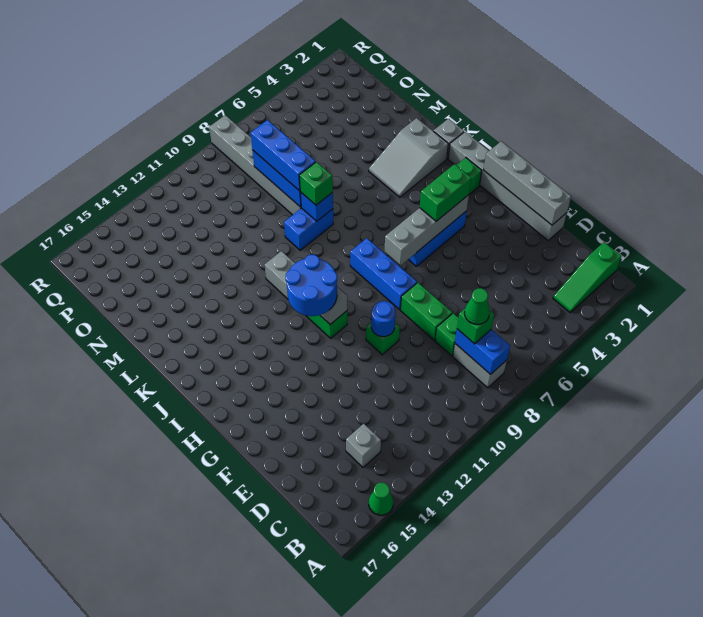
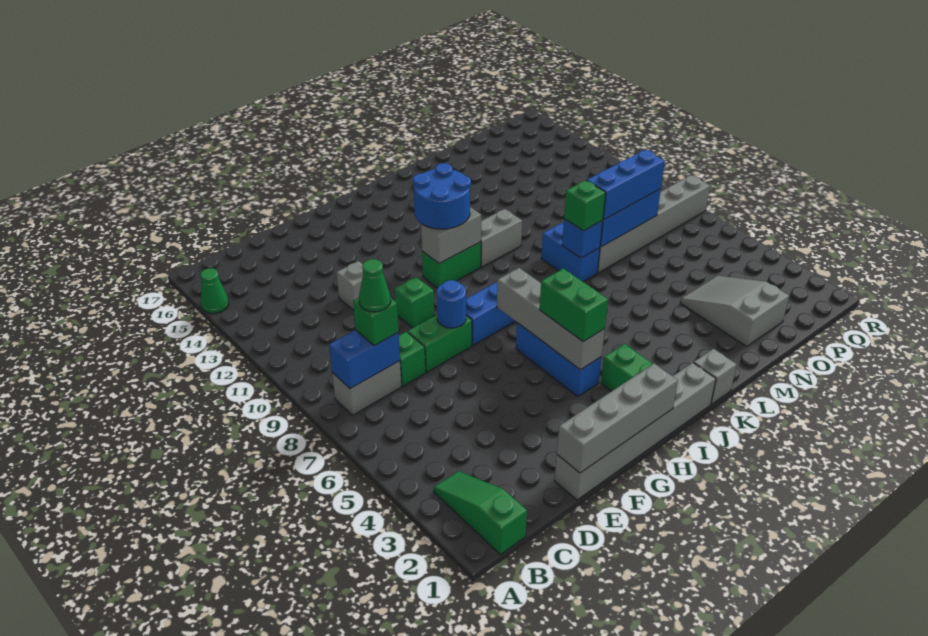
grey 1x1 brick [346,424,381,467] -> grey 1x1 brick moved to [336,261,363,310]
blue 1x1 round brick [371,301,396,337] -> blue 1x1 round brick moved to [437,280,466,328]
grey 2x3 slope [369,118,448,197] -> grey 2x3 slope moved to [680,276,789,347]

